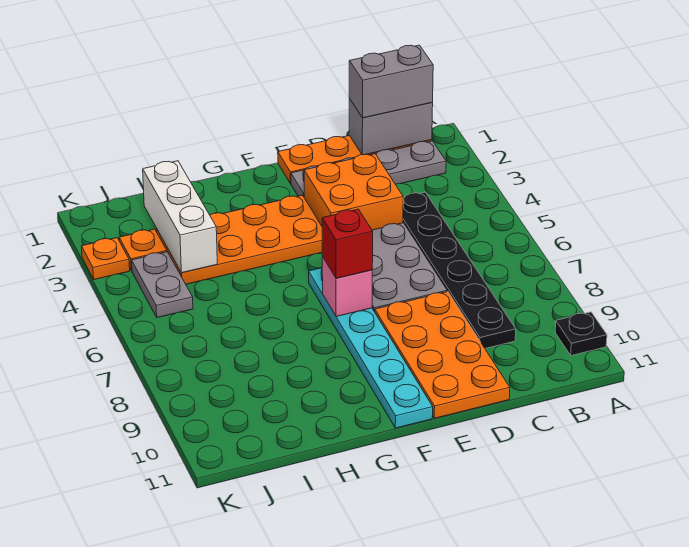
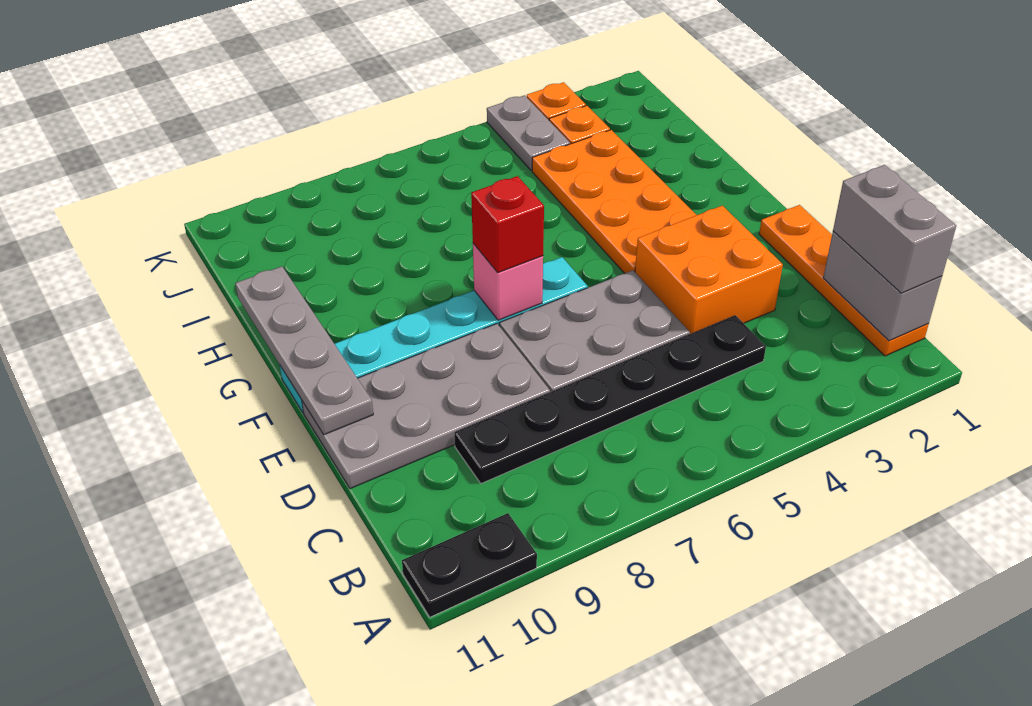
black 1x1 plate [555,312,607,356] -> black 1x2 plate [402,513,537,617]
grey 1x4 plate [291,141,446,196] -> grey 1x4 plate moved to [235,266,373,435]
orange 2x4 plate [375,292,510,418] -> grey 2x4 plate [302,324,550,489]
white 1x3 brick [143,161,217,273] -> none
grey 1x2 plate [132,252,193,318] -> grey 1x2 plate turned to [487,95,570,171]

